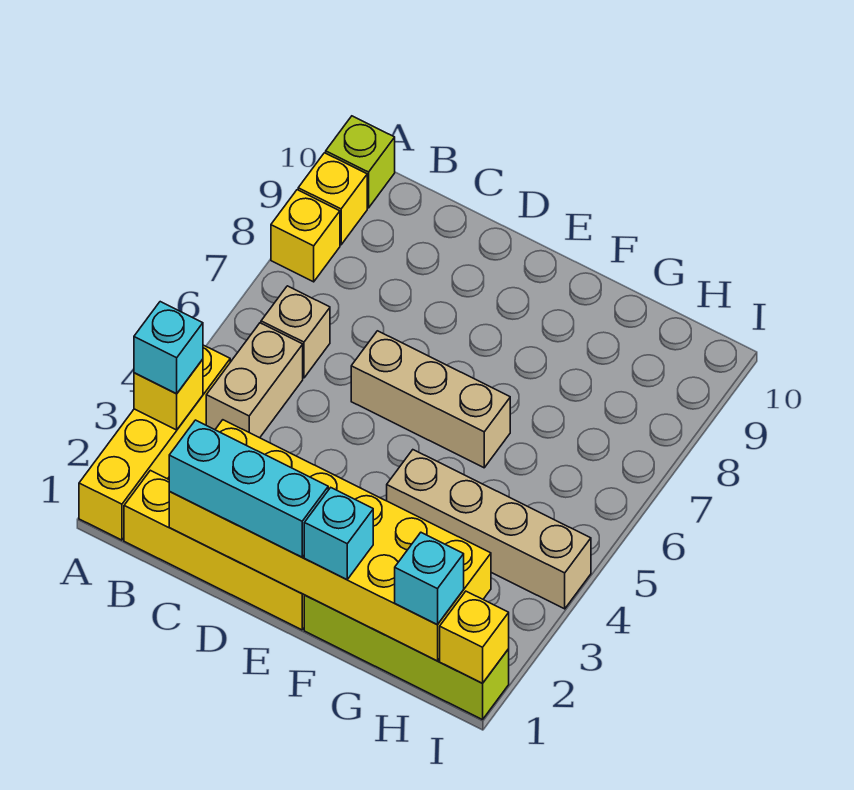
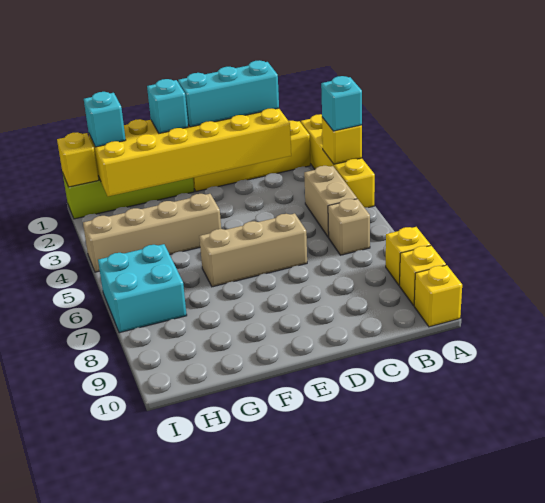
lime 1x1 brick [326,116,395,208] -> yellow 1x1 brick [414,265,462,327]
none -> cyan 2x2 brick [98,244,187,333]

